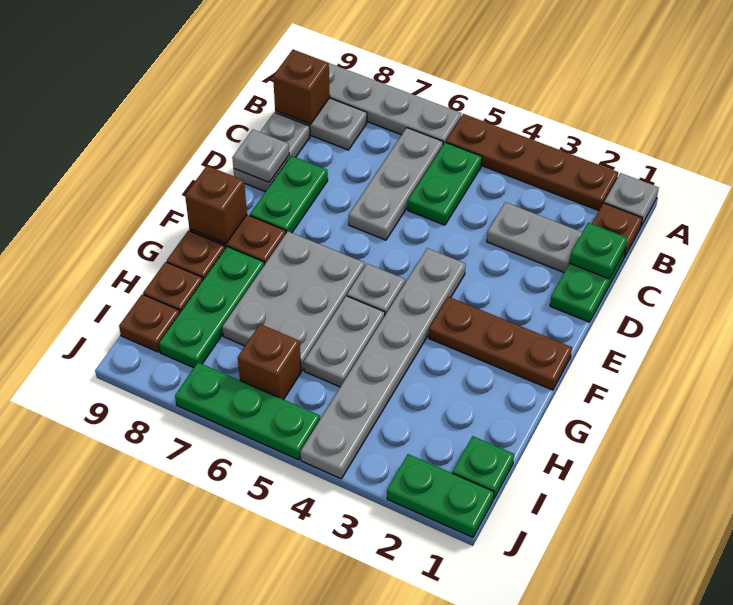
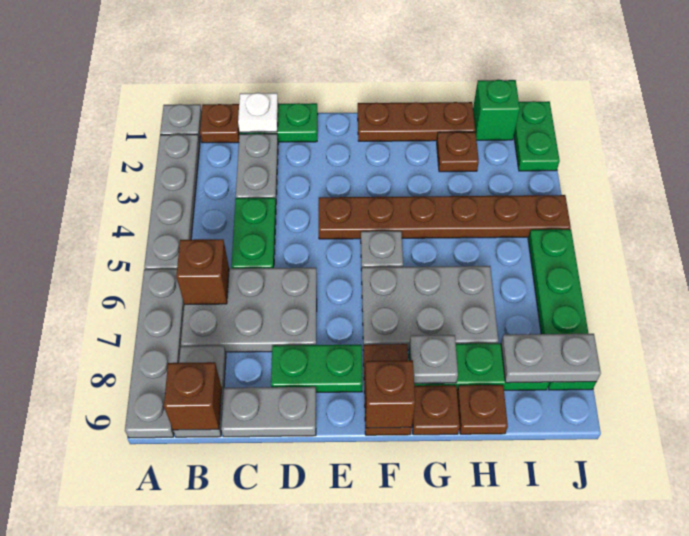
brown 1x4 plate [446,114,618,211] -> grey 1x4 plate [144,134,200,269]
green 1x2 plate [408,142,482,225] -> green 1x2 plate turned to [231,198,276,268]
grey 1x3 plate [349,128,443,240] -> grey 2x3 plate [181,268,317,352]
green 1x1 plate [570,223,628,279] -> white 1x1 plate [238,93,278,132]
grey 1x1 plate [232,130,289,182] -> grey 1x1 plate moved to [410,335,458,383]
grey 1x6 plate [300,248,466,479] -> brown 1x6 plate [319,195,571,239]
brown 1x3 plate [429,297,572,390] -> brown 1x3 plate turned to [358,102,475,141]
grey 1x2 plate [304,296,385,387] -> grey 1x2 plate moved to [501,334,601,383]
green 1x1 plate [453,436,514,499] -> green 1x1 brick [473,80,520,140]
brown 1x1 brick [238,324,301,400] -> brown 1x1 brick moved to [176,239,229,305]
brown 1x1 plate [119,294,180,352] -> brown 1x1 plate moved to [437,132,479,172]
green 1x3 plate [175,362,320,460] -> green 1x4 plate [528,229,596,390]

